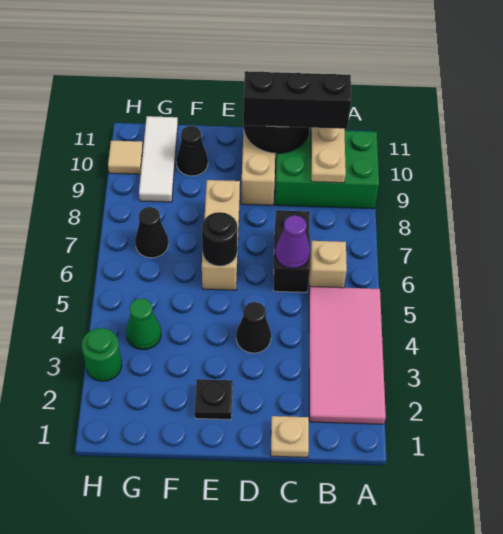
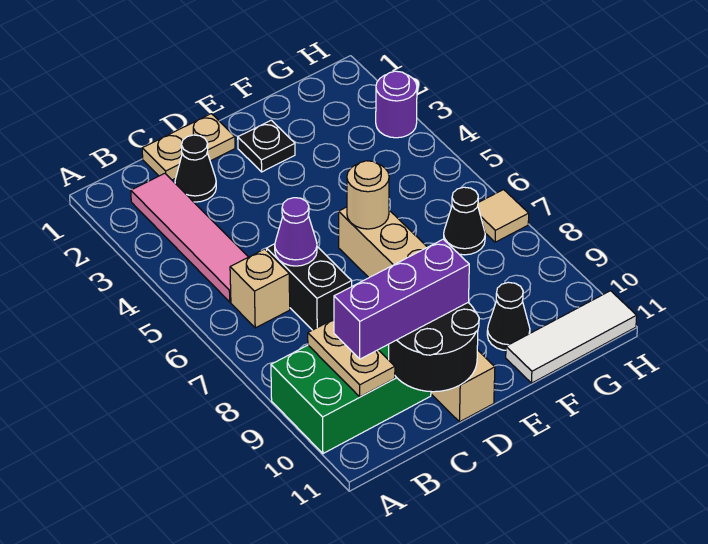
pink 2x4 tile [309,287,386,424] -> pink 1x4 tile [131,173,248,302]
black 1x3 brick [243,71,351,129] -> purple 1x3 brick [334,239,469,359]
tan 1x1 plate [271,416,309,457] -> tan 1x2 plate [142,114,235,180]
black 1x1 cone [236,302,271,353] -> black 1x1 cone moved to [175,135,216,202]
black 1x1 round brick [202,212,238,266] -> tan 1x1 round brick [347,161,389,229]
green 1x1 cone [126,298,161,350] -> none
white 1x3 tile [139,116,178,202] -> white 1x3 tile turned to [506,291,637,383]
green 1x1 round brick [82,328,122,381] -> purple 1x1 round brick [376,71,417,138]
tan 1x1 tile [108,141,143,174] -> tan 1x1 tile moved to [478,190,529,242]

